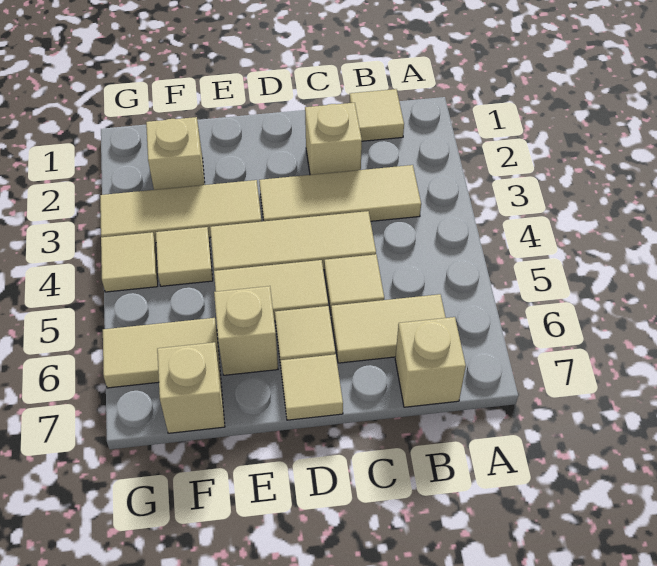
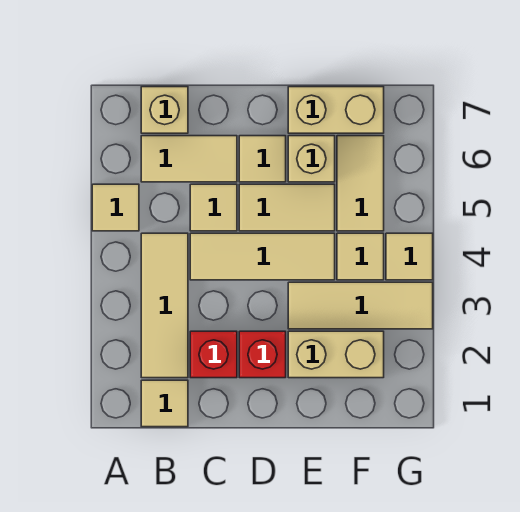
tan 1x3 tile [259,165,421,221] -> tan 1x3 tile turned to [141,233,188,378]
tan 1x1 brick [305,103,362,175] -> red 1x1 brick [190,331,237,378]
none -> red 1x1 brick [239,331,286,378]
tan 1x1 tile [280,354,343,420] -> tan 1x1 tile moved to [92,184,139,231]
tan 1x1 brick [146,117,205,190] -> tan 1x2 brick [288,331,384,378]
tan 1x2 tile [103,318,220,388] -> tan 1x2 tile turned to [337,136,384,231]
tan 1x1 brick [157,342,225,433] -> tan 1x2 brick [288,87,384,133]

